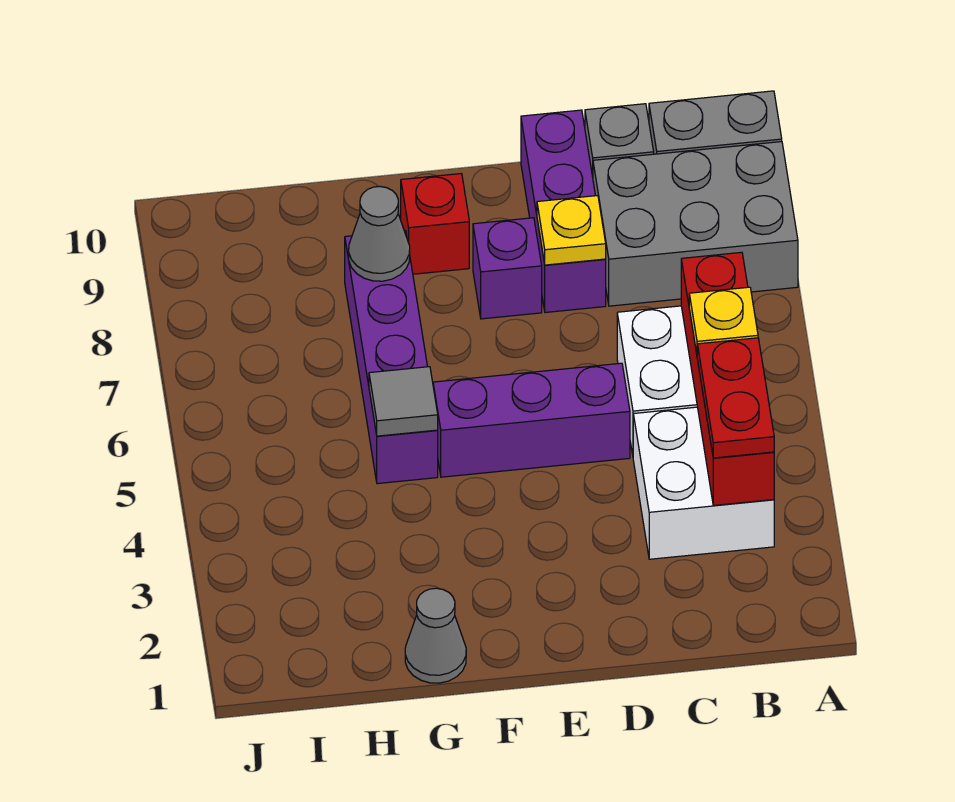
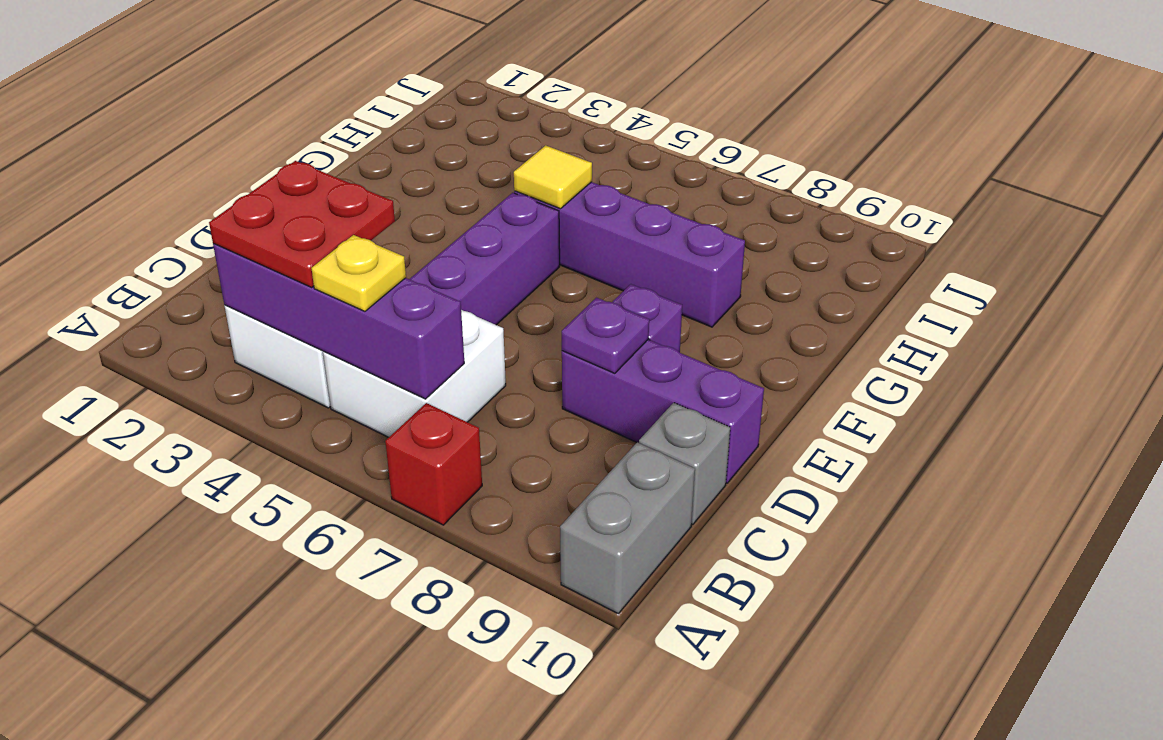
grey 2x3 brick [593,142,798,306] -> none
red 1x4 brick [681,252,774,505] -> purple 1x4 brick [213,244,464,399]
red 1x2 plate [697,338,774,458] -> red 2x2 plate [209,161,395,287]
yellow 1x1 plate [537,196,606,265] -> purple 1x1 plate [562,298,649,373]
red 1x1 brick [401,174,469,274] -> red 1x1 brick moved to [385,403,482,525]
grey 1x1 cone [405,588,466,683] -> none
grey 1x1 tile [369,367,438,436] -> yellow 1x1 tile [514,145,592,209]
grey 1x1 cone [349,187,410,281] -> none

